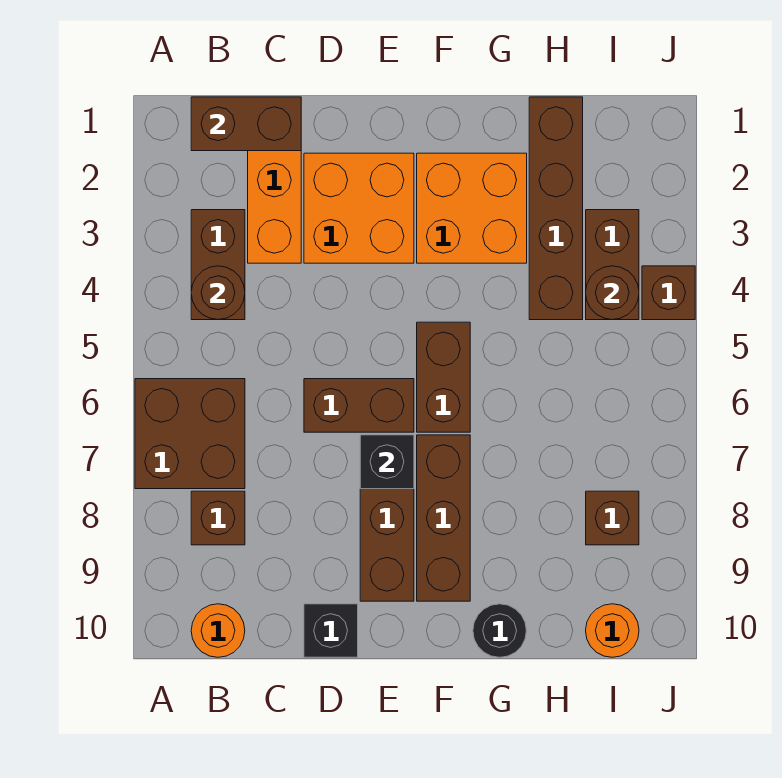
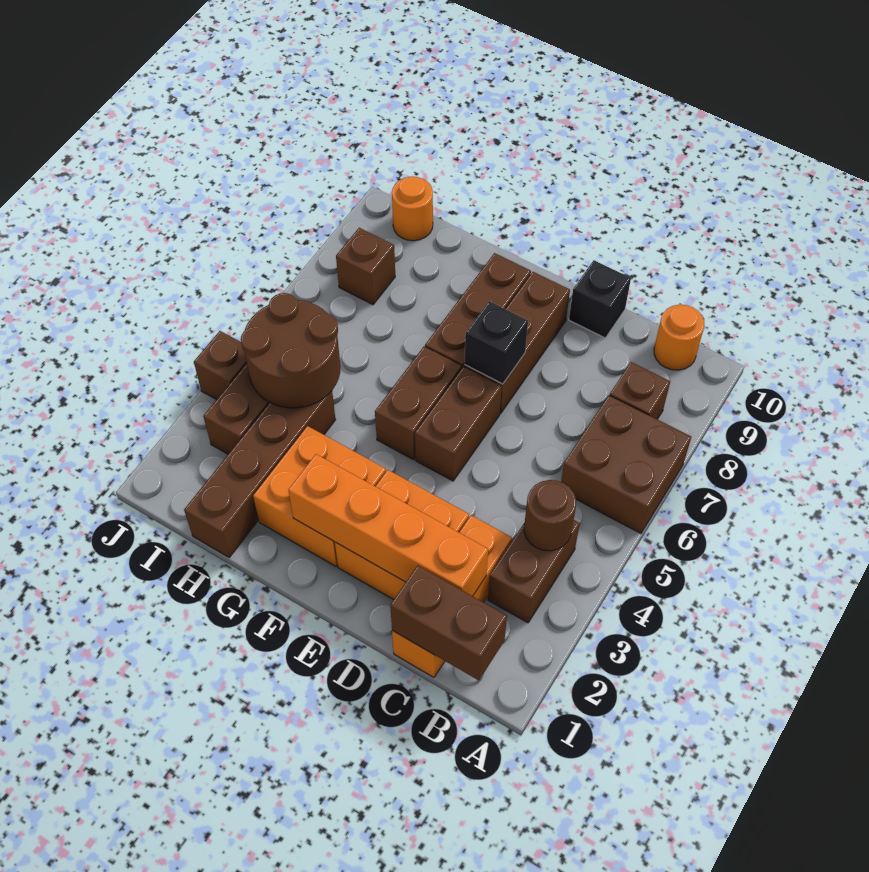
none -> orange 1x4 brick [288,454,488,596]
brown 1x2 brick [304,379,414,432] -> brown 1x2 brick turned to [415,367,502,481]
black 1x1 round brick [473,604,526,657] -> none
brown 1x1 round brick [586,266,639,320] -> brown 2x2 round brick [241,293,341,408]

